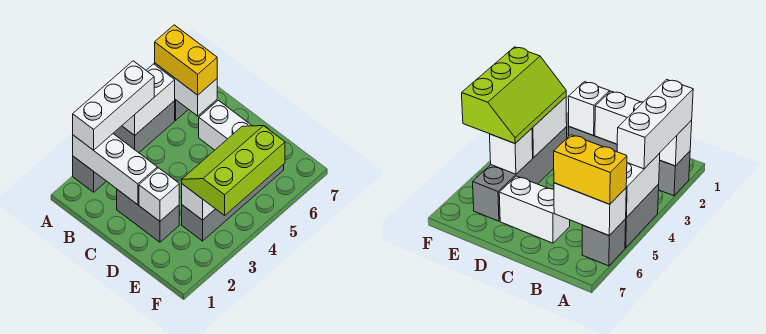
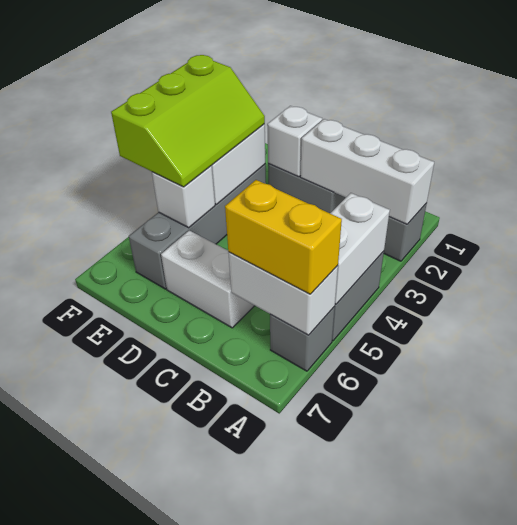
white 1x3 brick [73,61,154,150] -> none

